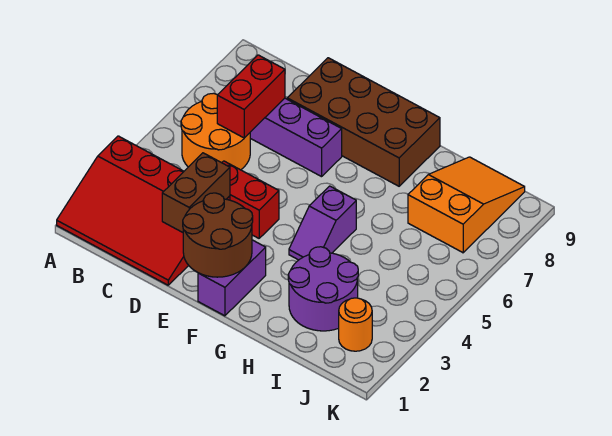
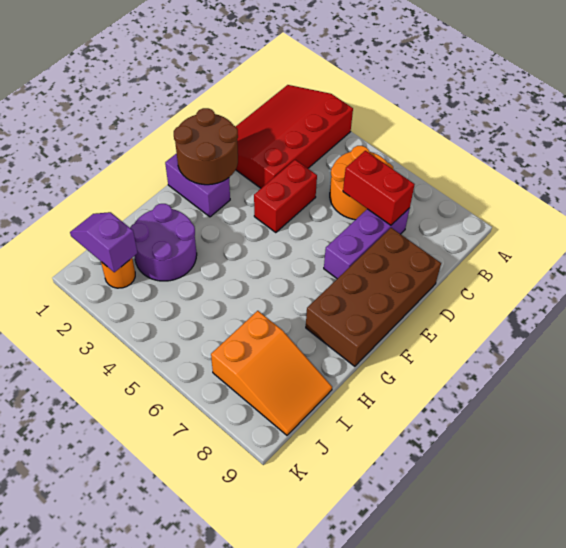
brown 1x2 brick [162,153,230,232] -> none
purple 1x2 slope [289,186,356,260] -> purple 1x2 slope moved to [70,212,137,272]

